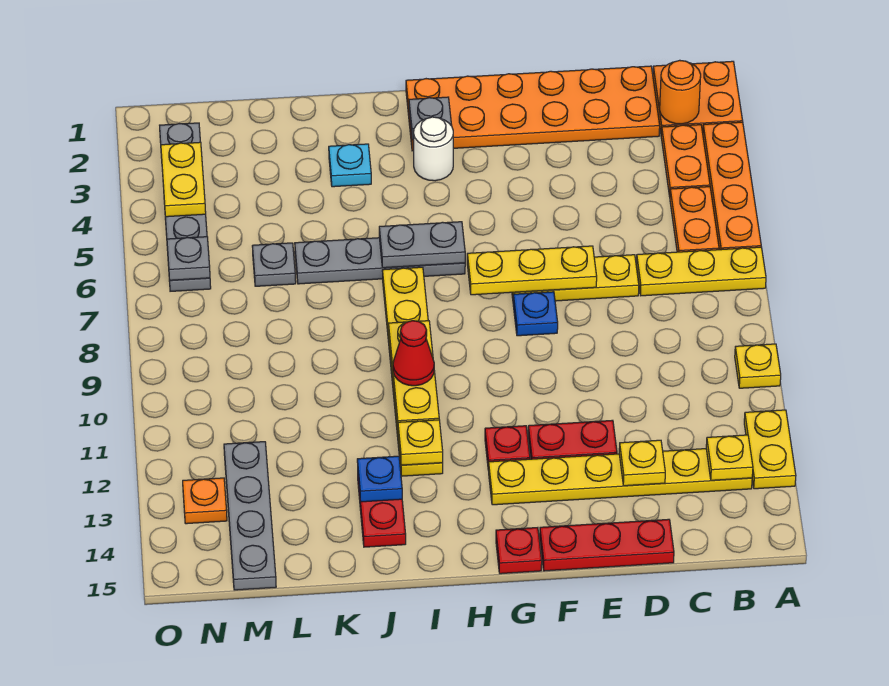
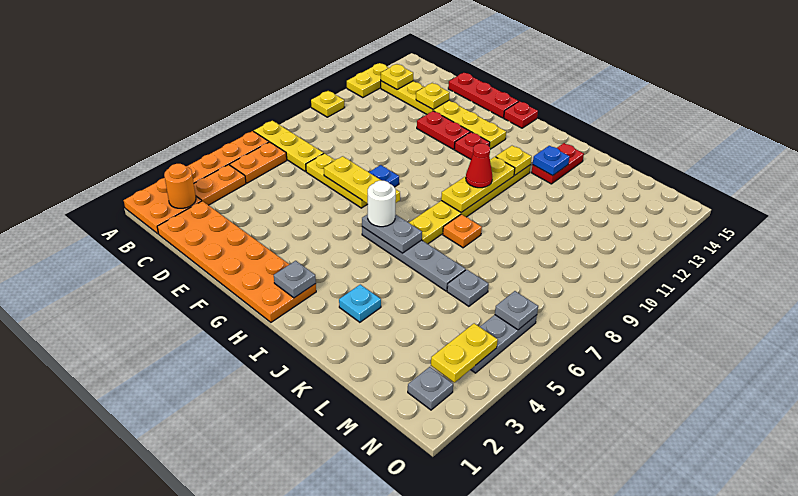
white 1x1 round brick [414,117,453,181] -> white 1x1 round brick moved to [368,181,396,227]
grey 1x4 plate [224,442,276,590] -> none
orange 1x1 plate [183,478,227,524] -> orange 1x1 plate moved to [443,214,482,248]

